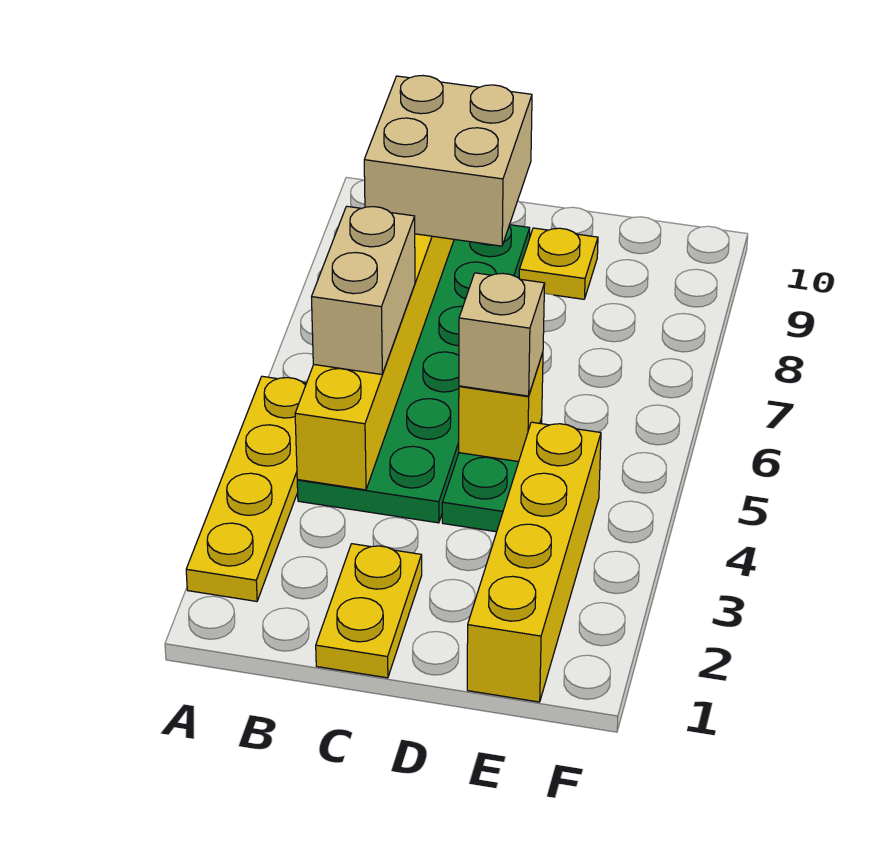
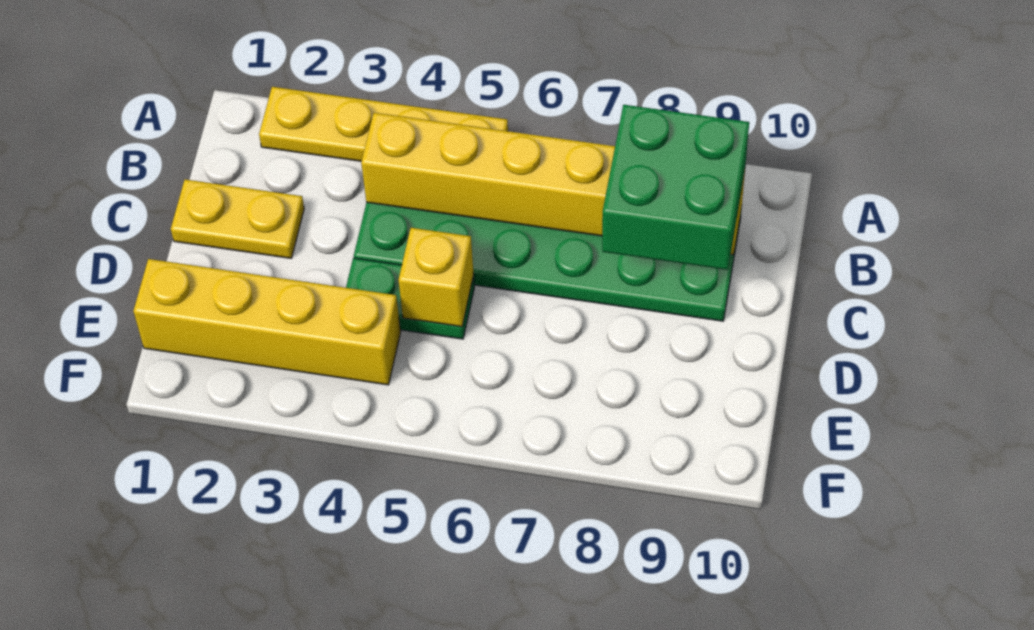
tan 1x2 brick [312,206,415,374] -> none
tan 2x2 brick [364,75,532,246] -> green 2x2 brick [602,105,749,270]
tan 1x1 brick [459,273,545,396] -> none
yellow 1x1 plate [519,228,598,299] -> none

